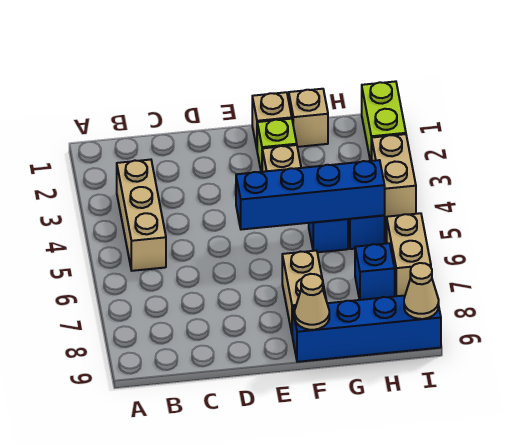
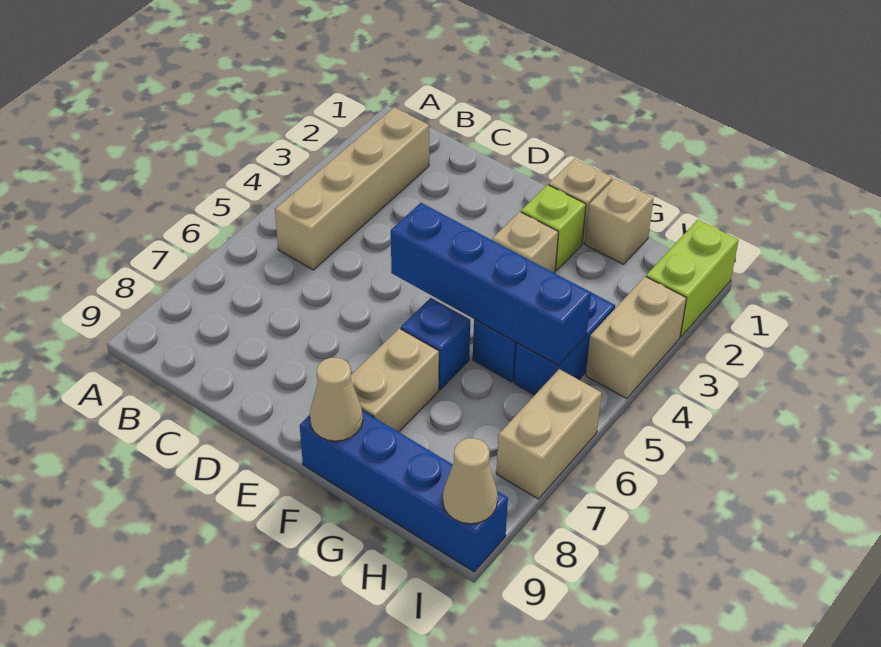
tan 1x3 brick [117,160,166,271] -> tan 1x4 brick [275,107,429,270]
blue 1x1 brick [355,243,395,300] -> blue 1x1 brick moved to [401,298,470,390]

